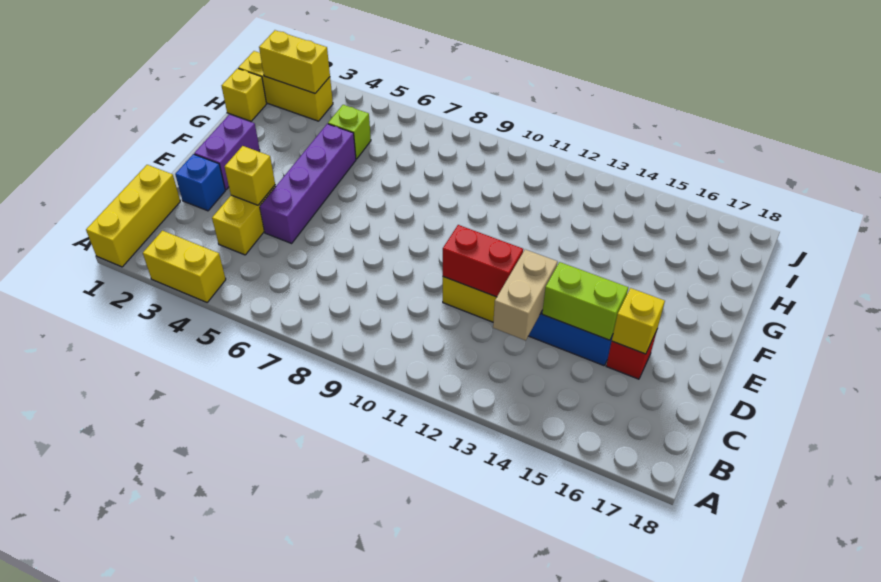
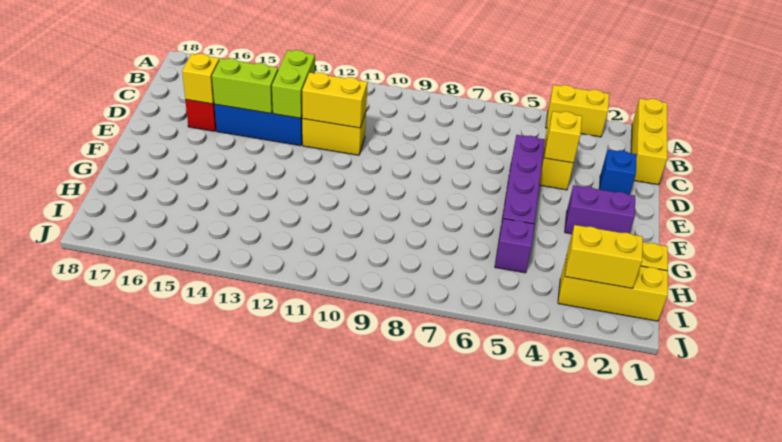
tan 1x2 brick [493,249,558,340] -> lime 1x2 brick [272,50,315,118]
red 1x2 brick [443,225,523,297] -> yellow 1x2 brick [302,73,368,128]
purple 1x2 brick [194,114,260,190] -> purple 1x2 brick turned to [565,185,635,234]
lime 1x1 brick [328,105,371,159] -> purple 1x1 brick [495,218,534,273]

